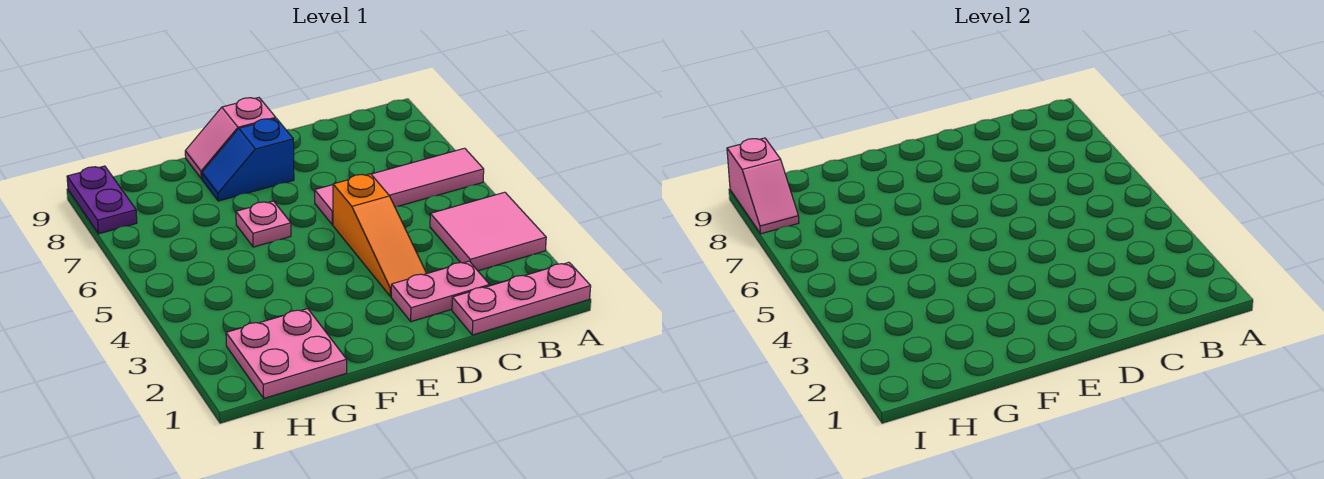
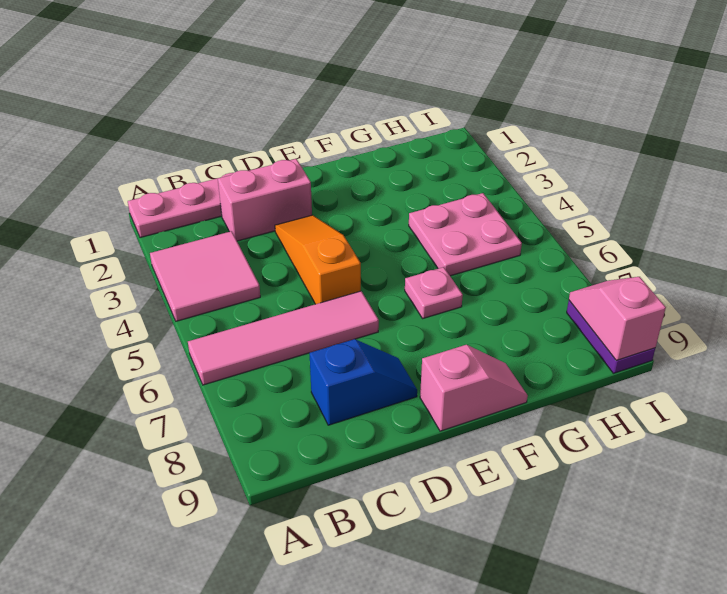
pink 1x2 plate [391,261,490,322] -> pink 1x2 brick [218,159,312,241]
blue 1x2 slope [202,118,294,201] -> blue 1x2 slope moved to [309,339,417,425]
pink 2x2 plate [226,309,347,398] -> pink 2x2 plate moved to [409,193,522,276]

